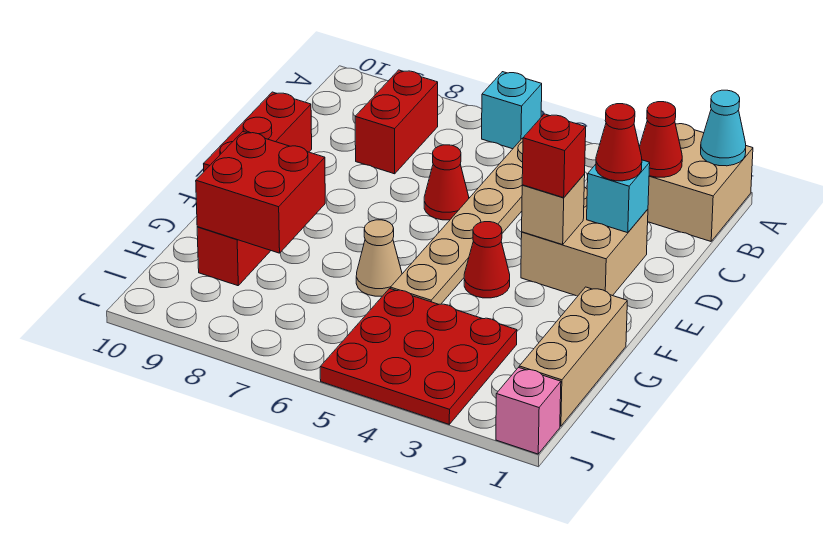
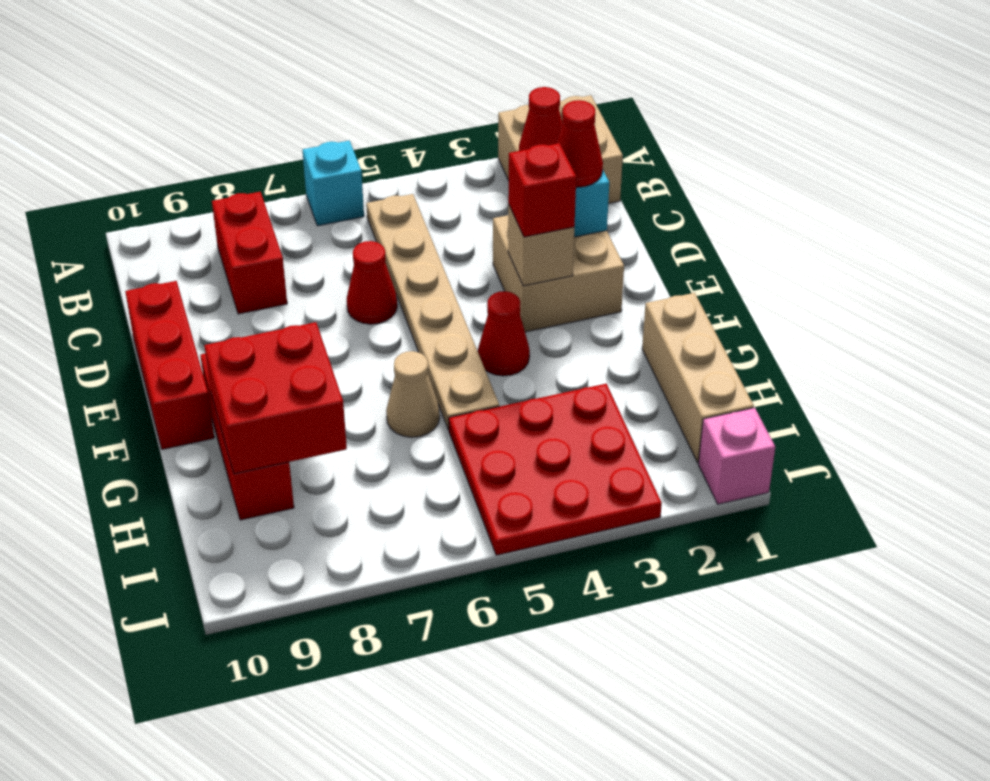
cyan 1x1 cone [701,90,746,166] -> none

